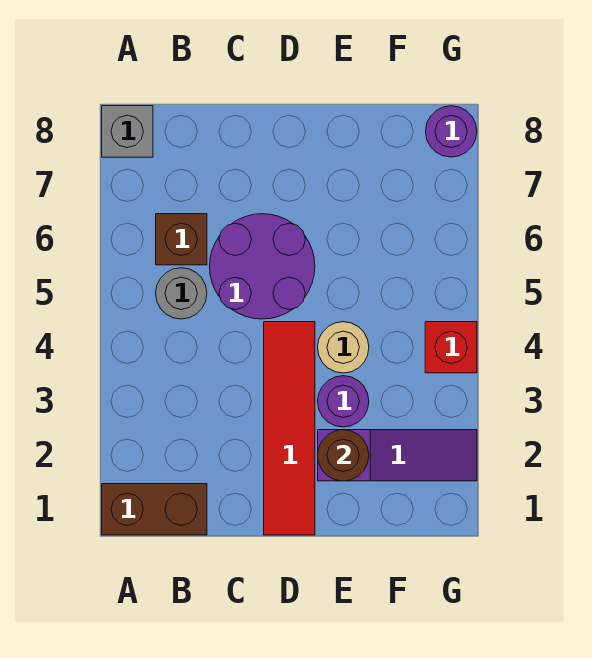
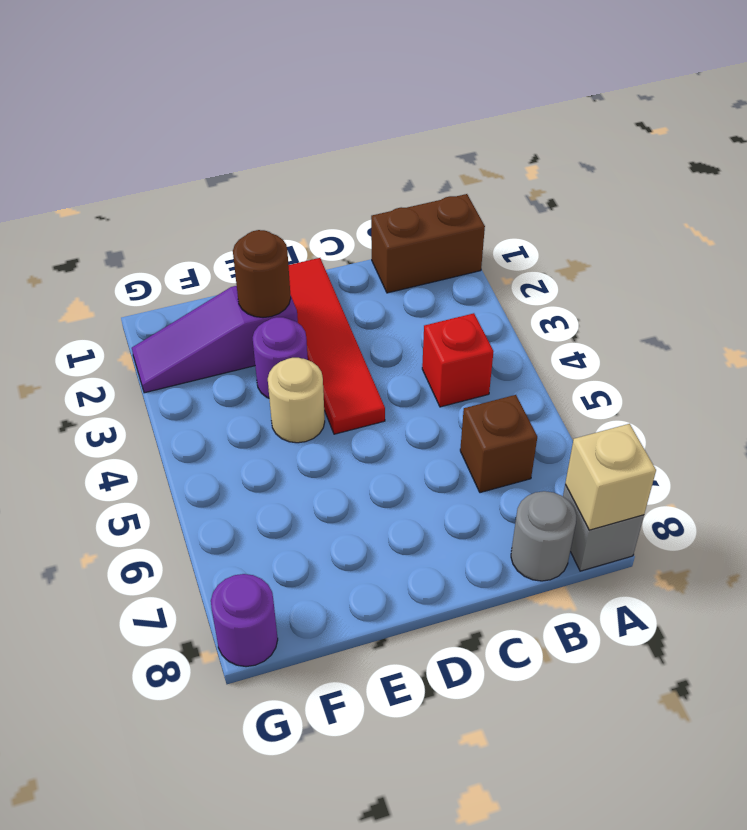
none -> tan 1x1 brick [565,424,656,530]
grey 1x1 round brick [156,268,207,319] -> grey 1x1 round brick moved to [511,491,577,581]
purple 2x2 round brick [210,214,315,319] -> none
red 1x1 brick [425,322,477,373] -> red 1x1 brick moved to [422,313,494,407]

